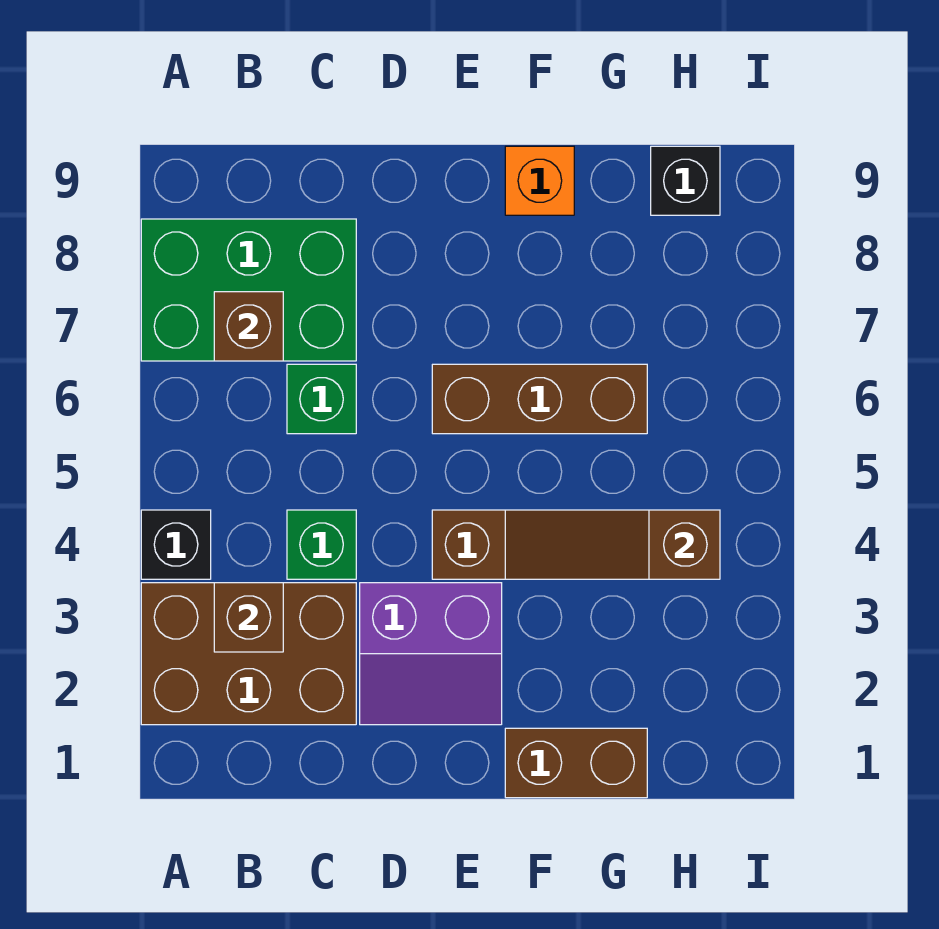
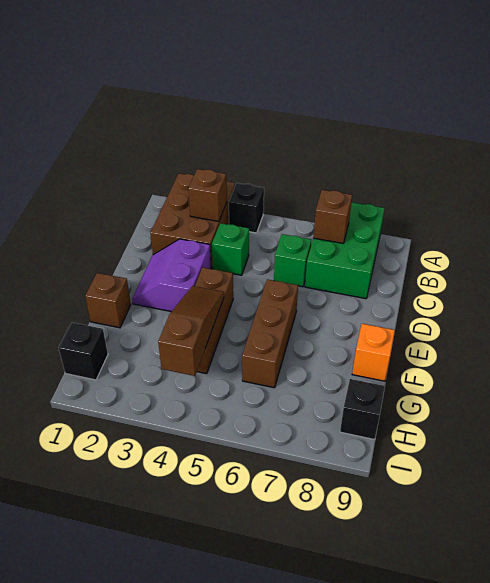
brown 1x2 brick [505,728,647,798] -> brown 1x1 brick [85,273,131,328]
none -> black 1x1 brick [59,322,108,380]

